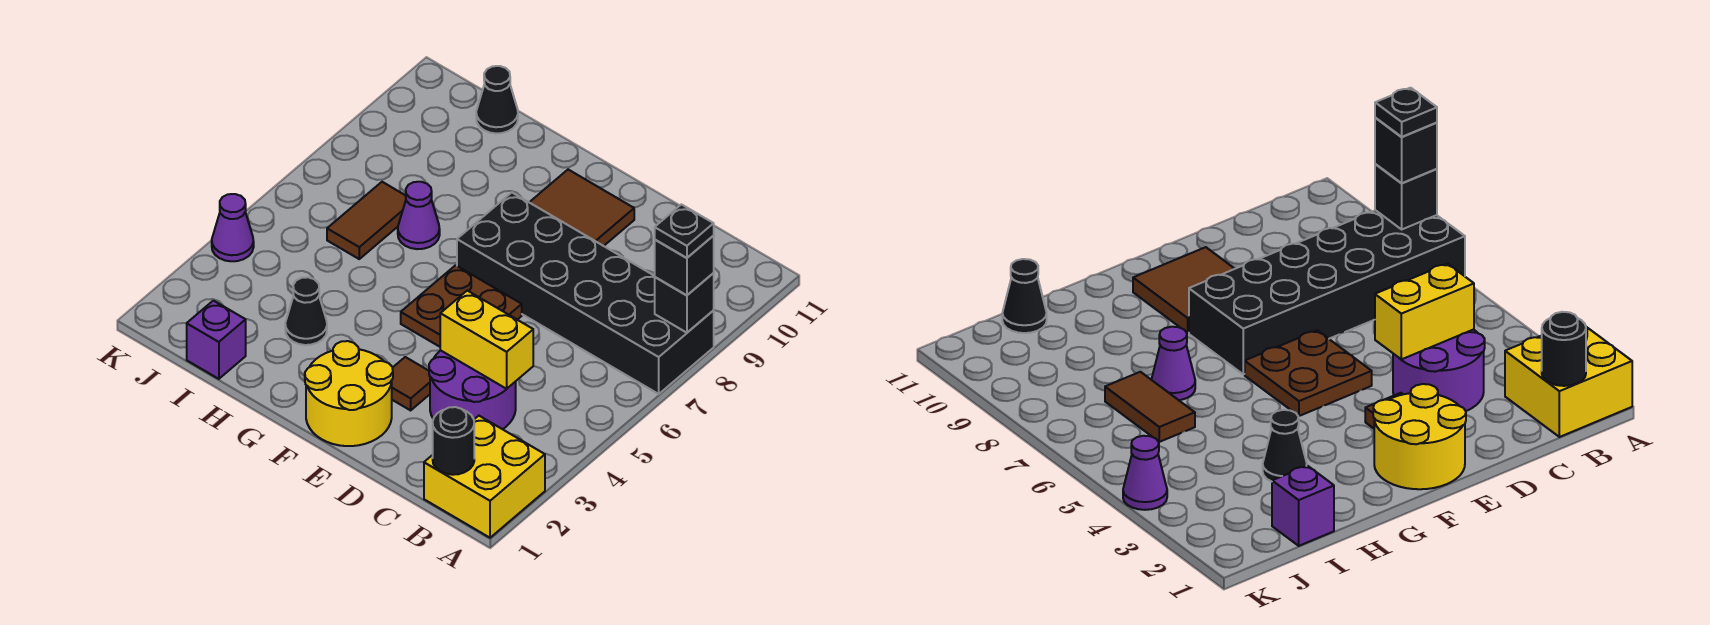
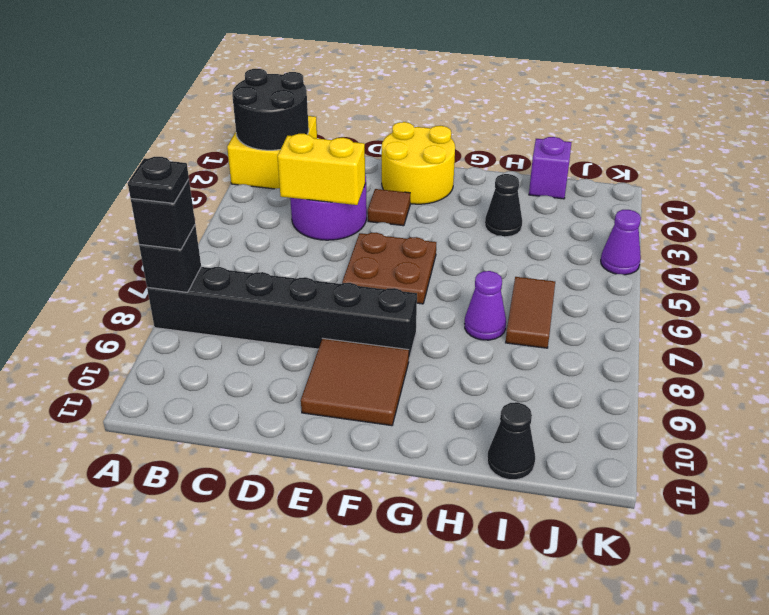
black 2x6 brick [457,193,714,394] -> black 1x6 brick [147,267,417,359]
black 1x1 round brick [433,407,474,475] -> black 2x2 round brick [232,69,309,150]

